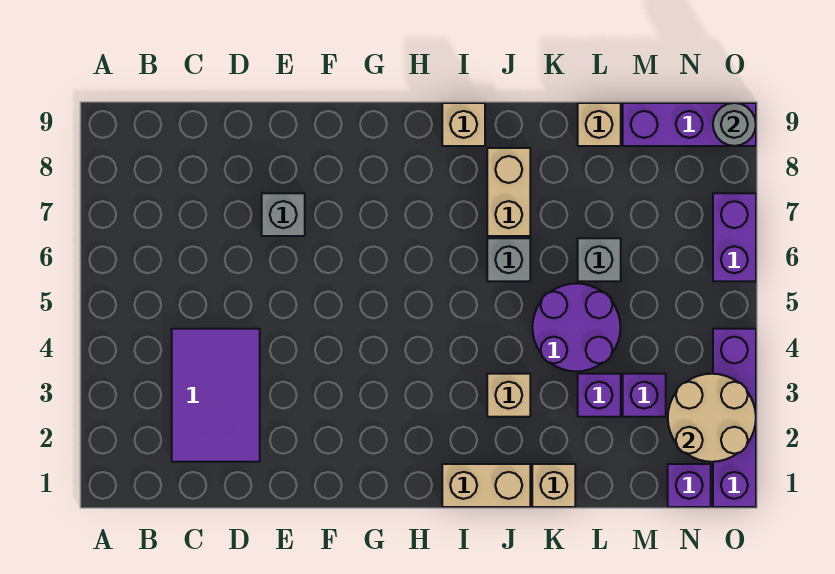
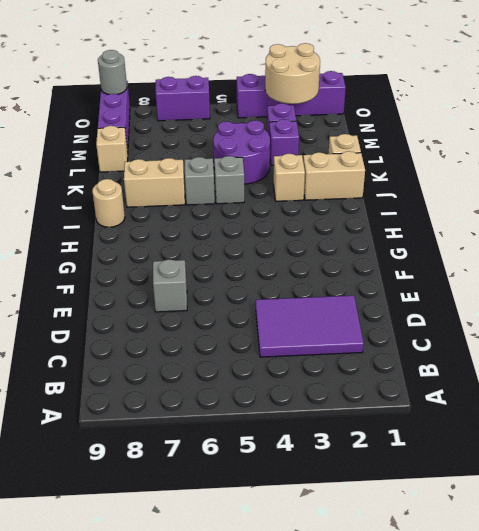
tan 1x2 brick [442,464,530,507] -> tan 1x2 brick turned to [303,151,365,200]
tan 1x1 brick [442,103,485,146] -> tan 1x1 round brick [92,179,125,227]
grey 1x1 brick [578,238,621,281] -> grey 1x1 brick moved to [214,156,244,204]
purple 1x1 brick [668,464,711,507] -> none

